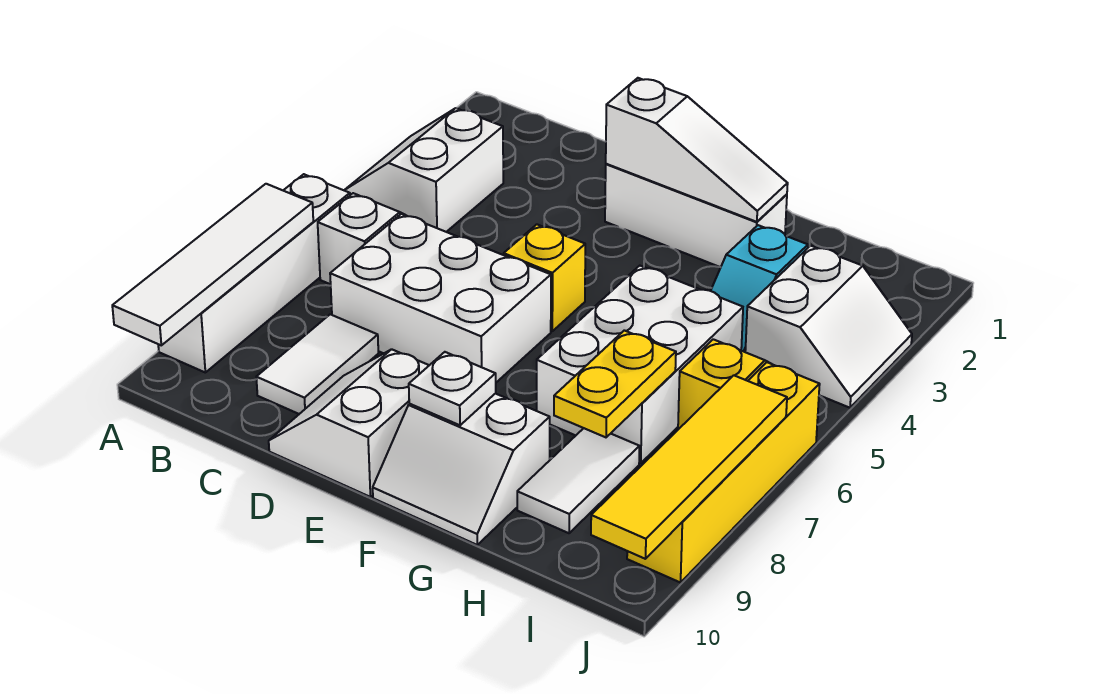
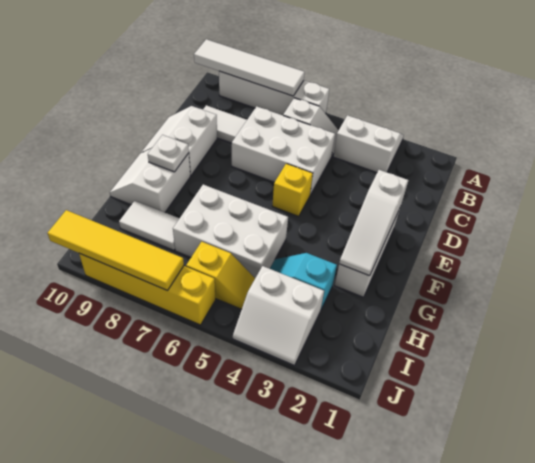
white 2x3 brick [330,214,551,382] -> white 2x3 brick turned to [232,106,335,195]
white 2x2 slope [269,349,429,497] -> white 2x2 slope turned to [141,106,217,176]
yellow 1x2 plate [554,330,676,437] -> none

